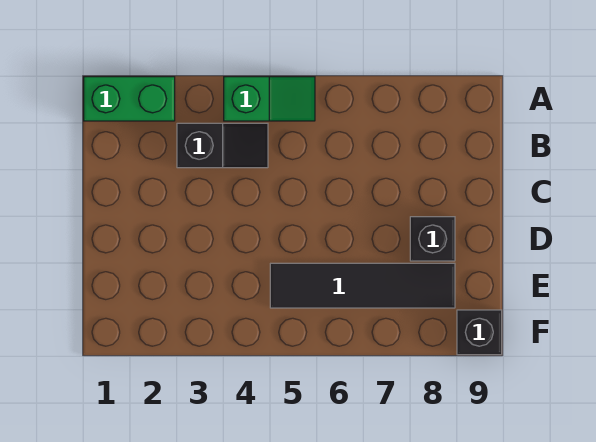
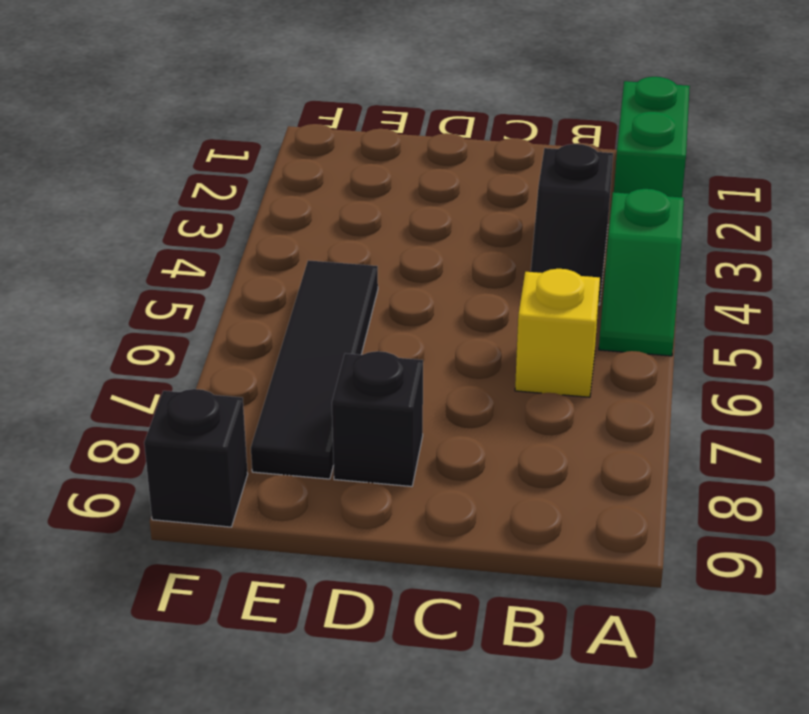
none -> yellow 1x1 brick [515,269,600,397]

